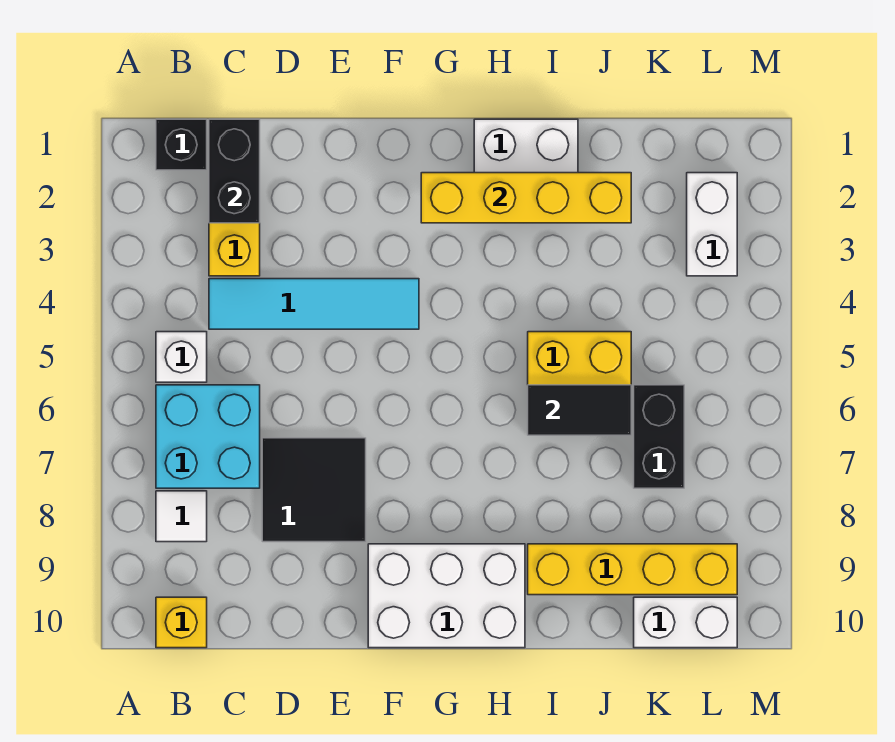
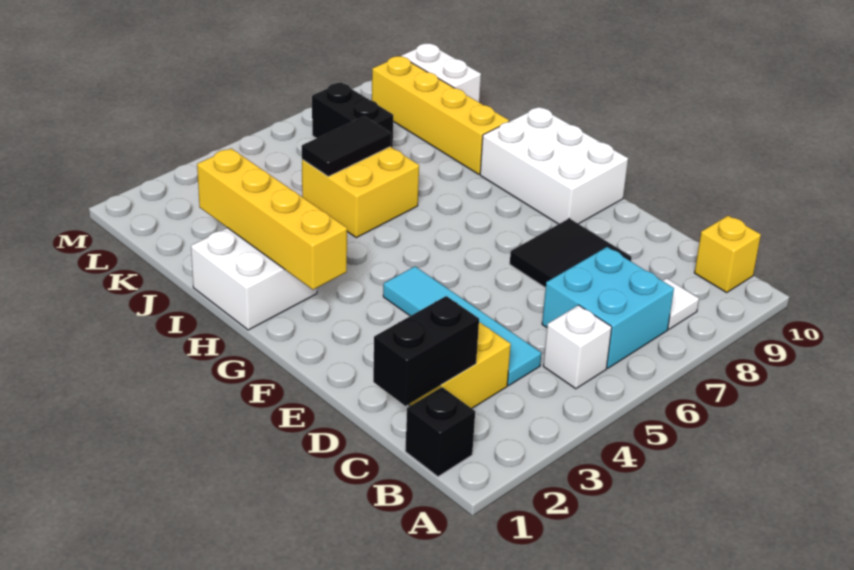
black 1x2 tile [528,385,631,435] -> black 1x2 tile turned to [302,116,391,176]
black 1x2 brick [634,385,684,488] -> black 1x2 brick turned to [312,83,393,148]
white 1x2 brick [687,173,737,276] -> none

